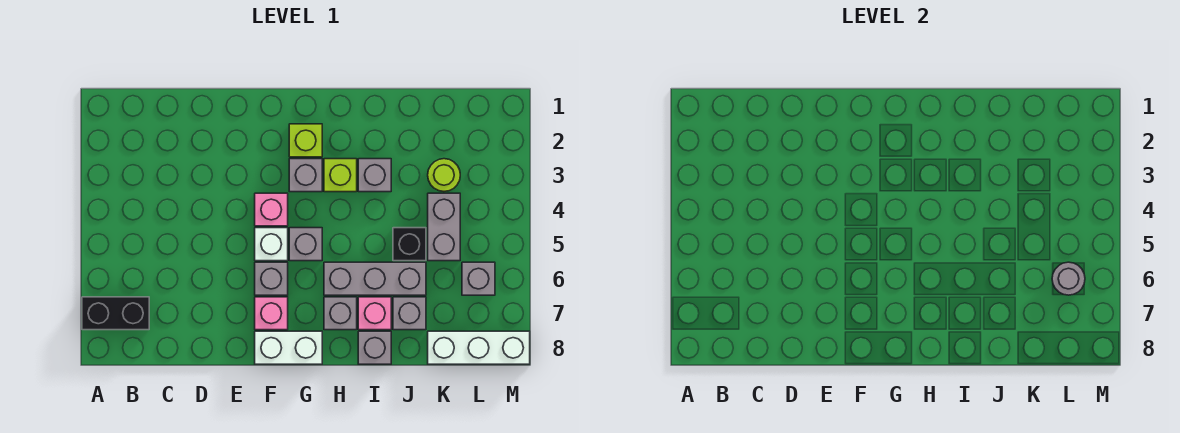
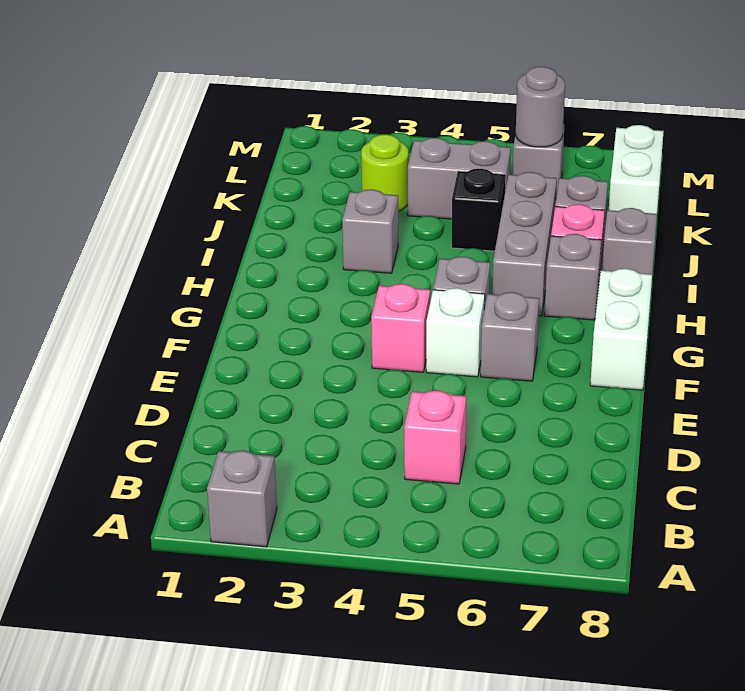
black 1x2 brick [82,297,149,330] -> none
pink 1x1 brick [255,297,288,330] -> pink 1x1 brick moved to [404,390,467,484]
lime 1x1 brick [289,124,322,157] -> none
grey 1x1 brick [289,159,322,192] -> grey 1x1 brick moved to [207,450,277,547]
lime 1x1 brick [324,159,357,192] -> none
white 1x3 brick [428,331,530,364] -> white 1x2 brick [609,125,664,214]

